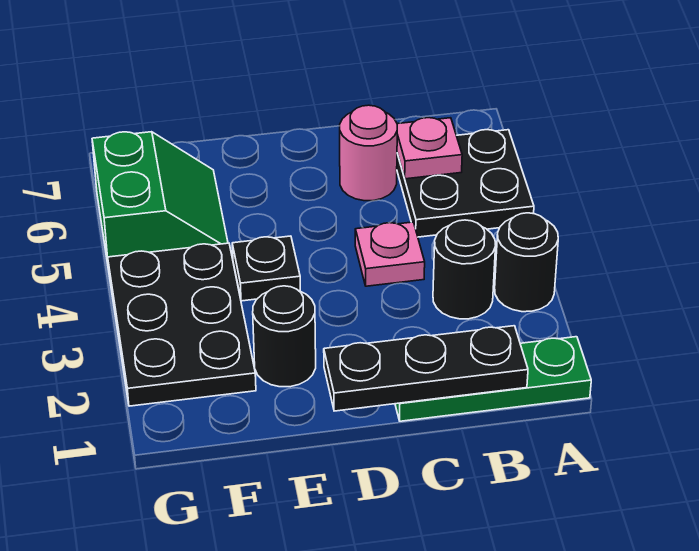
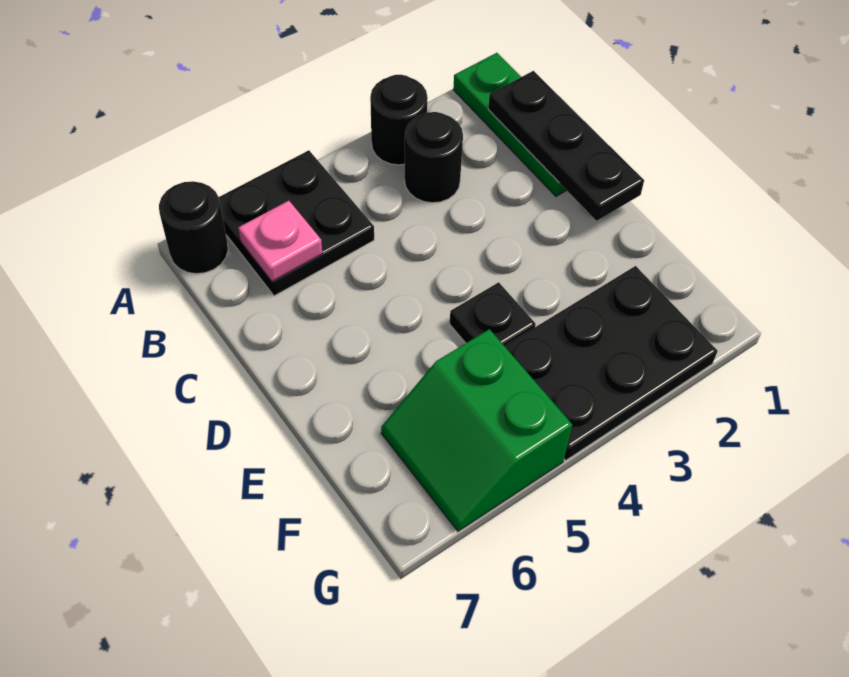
pink 1x1 plate [355,222,425,286] -> none
pink 1x1 round brick [340,105,397,201] -> none
black 1x1 round brick [253,286,316,387] -> black 1x1 round brick moved to [159,181,228,274]
green 2x2 slope [92,132,228,270] -> green 2x2 slope turned to [381,329,572,531]

